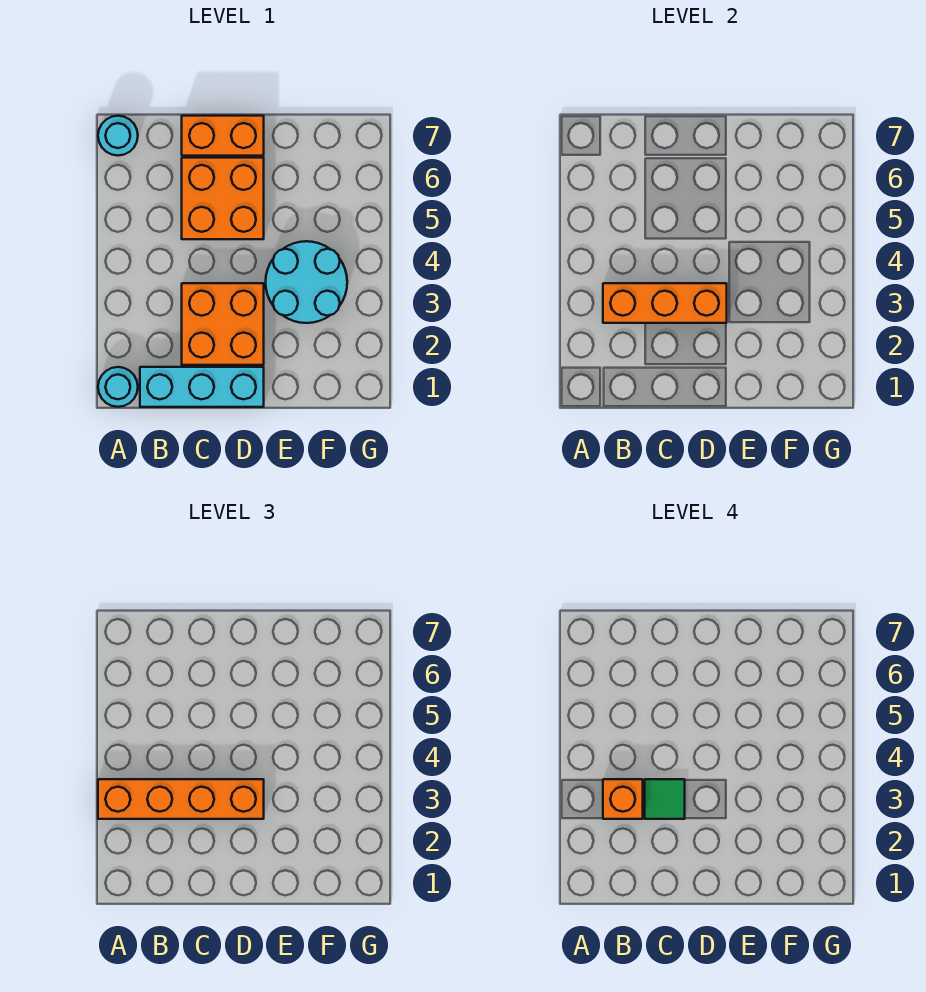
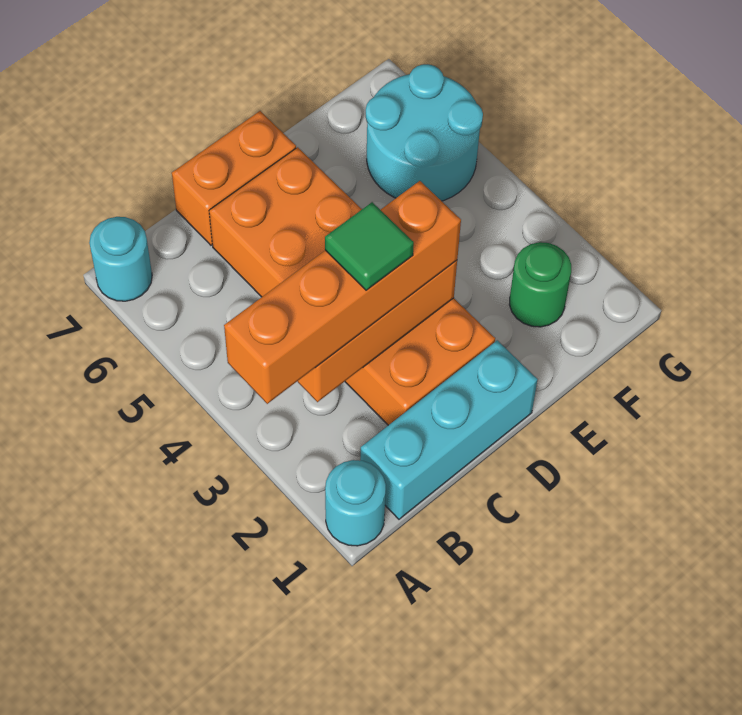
orange 1x1 brick [603,779,643,819] -> none
cyan 2x2 round brick [266,241,347,323] -> cyan 2x2 round brick moved to [366,64,483,201]
none -> green 1x1 round brick [509,242,571,327]

